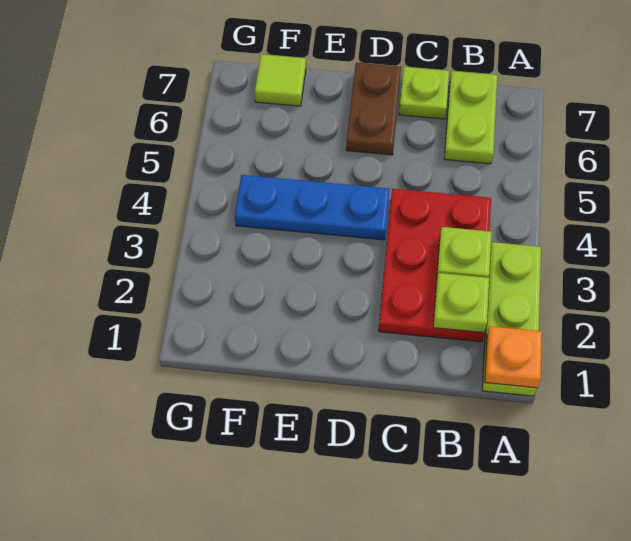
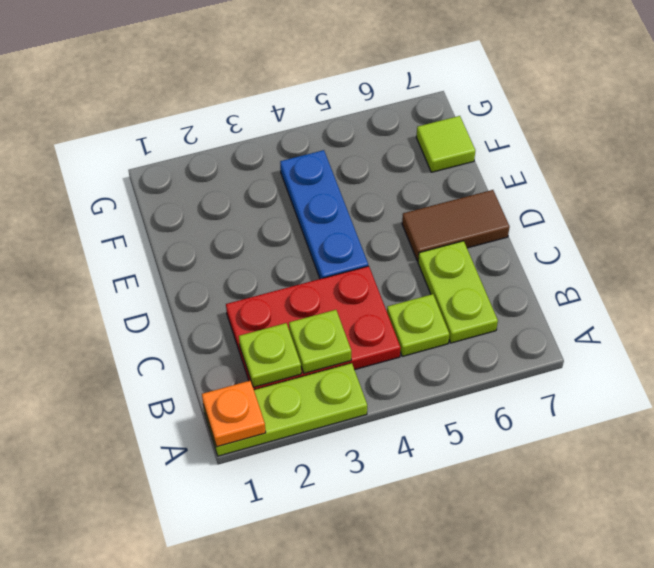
lime 1x2 plate [444,71,497,164] -> lime 1x2 plate turned to [418,241,498,343]
lime 1x1 plate [399,67,449,119] -> lime 1x1 plate moved to [387,294,449,356]
brown 1x2 plate [346,63,401,155] -> brown 1x2 tile [402,190,510,261]

